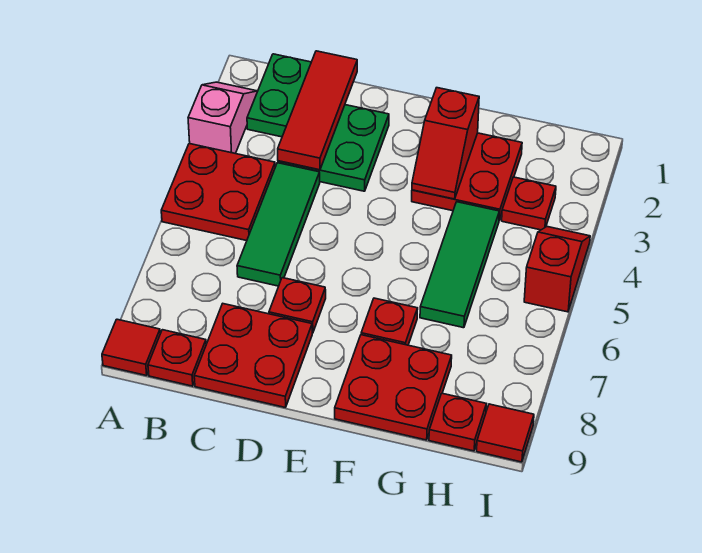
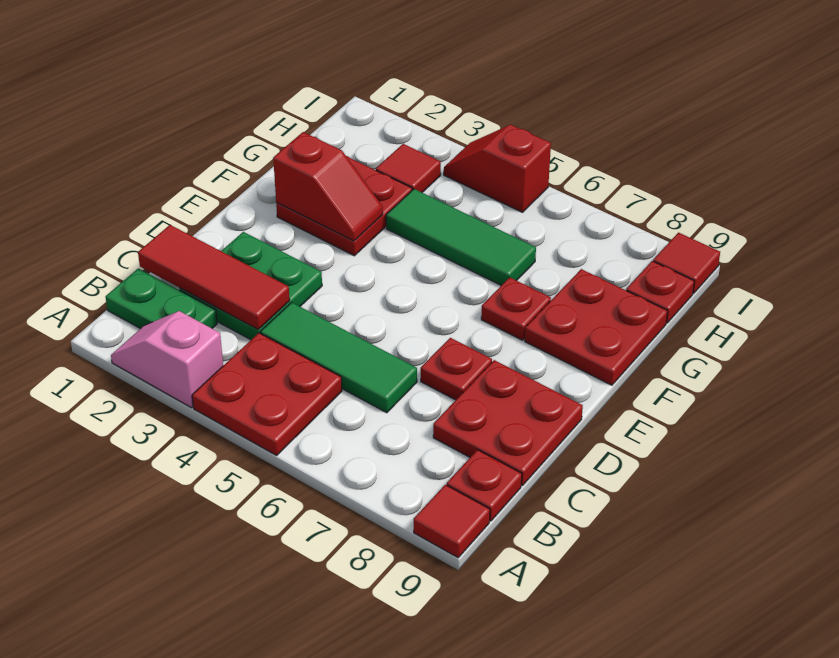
red 1x1 plate [502,177,556,230] -> red 1x1 tile [376,144,441,192]

